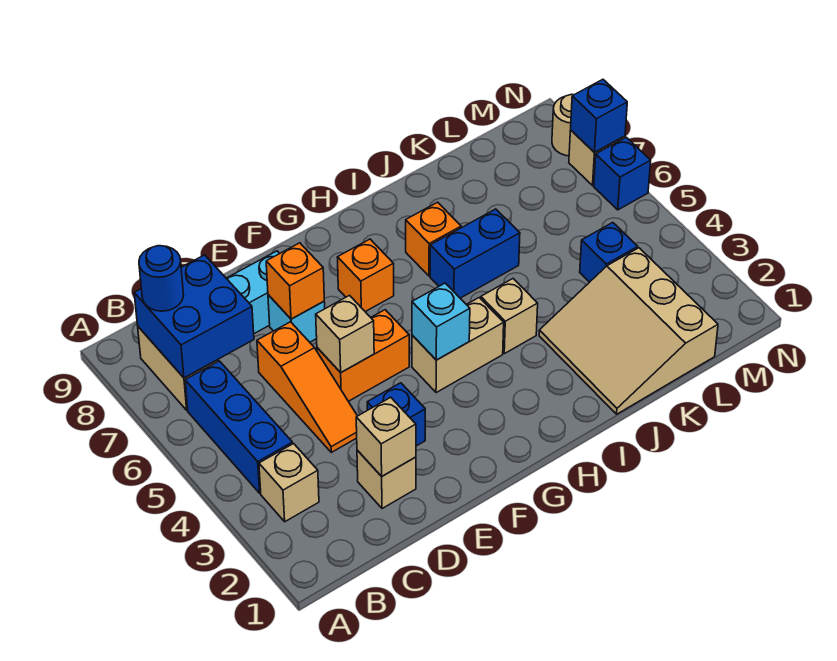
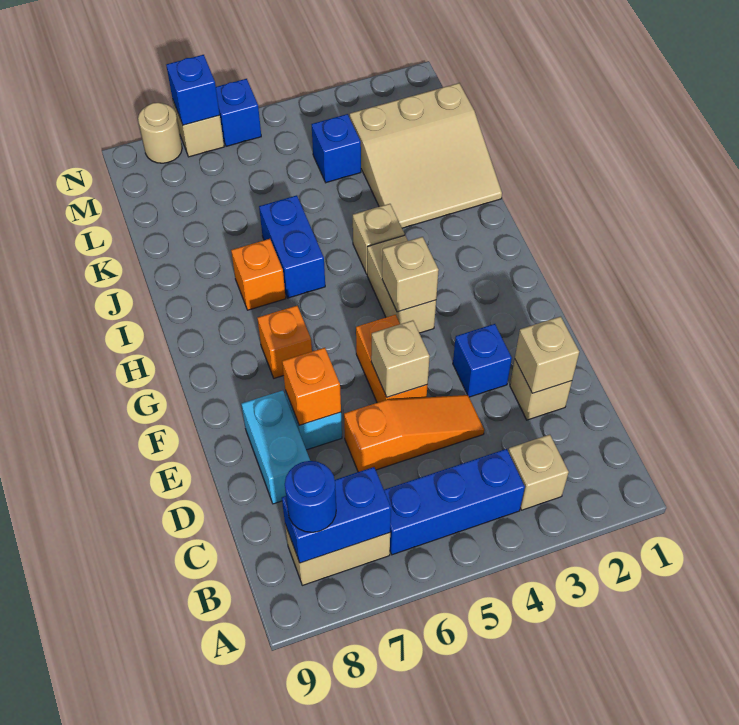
blue 2x2 brick [134,255,254,378] -> blue 1x2 brick [282,467,391,563]
cyan 1x1 brick [412,283,470,360] -> tan 1x1 brick [382,237,439,312]

